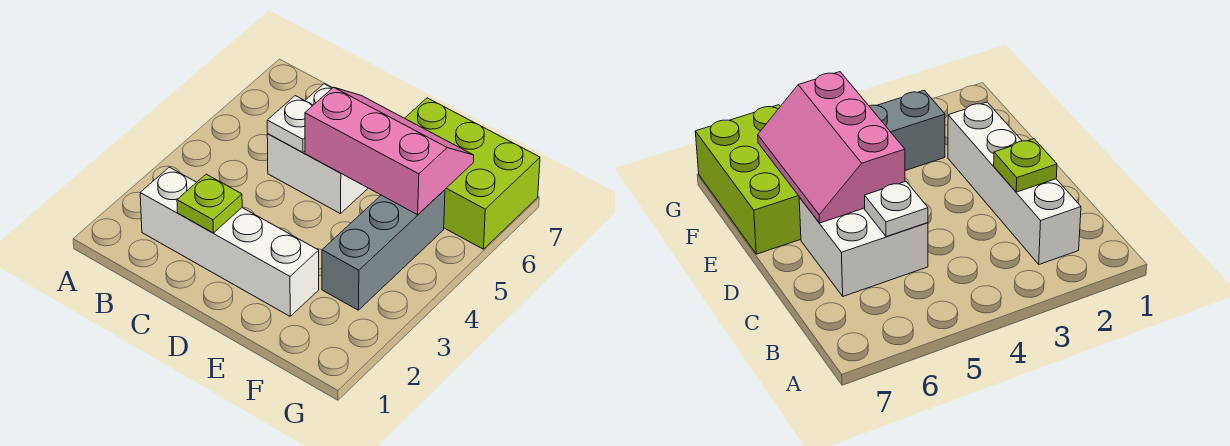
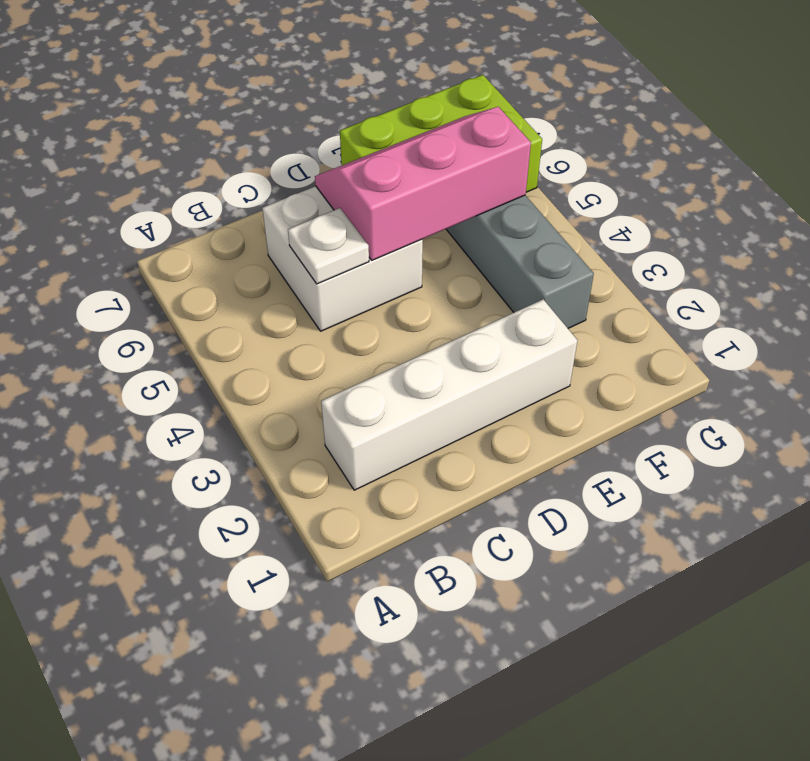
lime 1x1 plate [177,174,242,233] -> none

